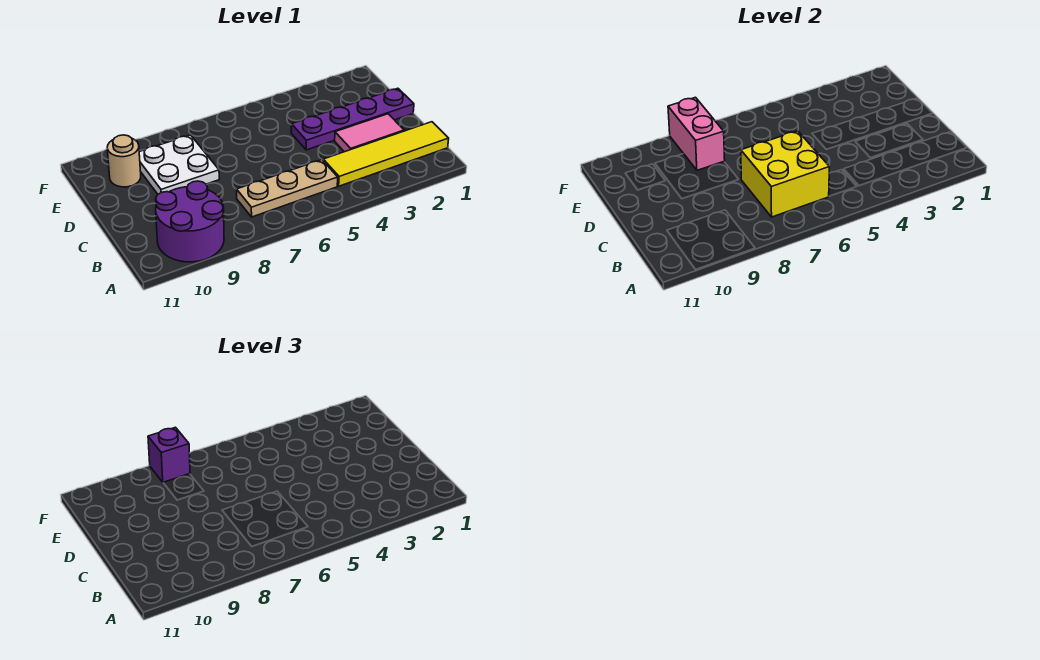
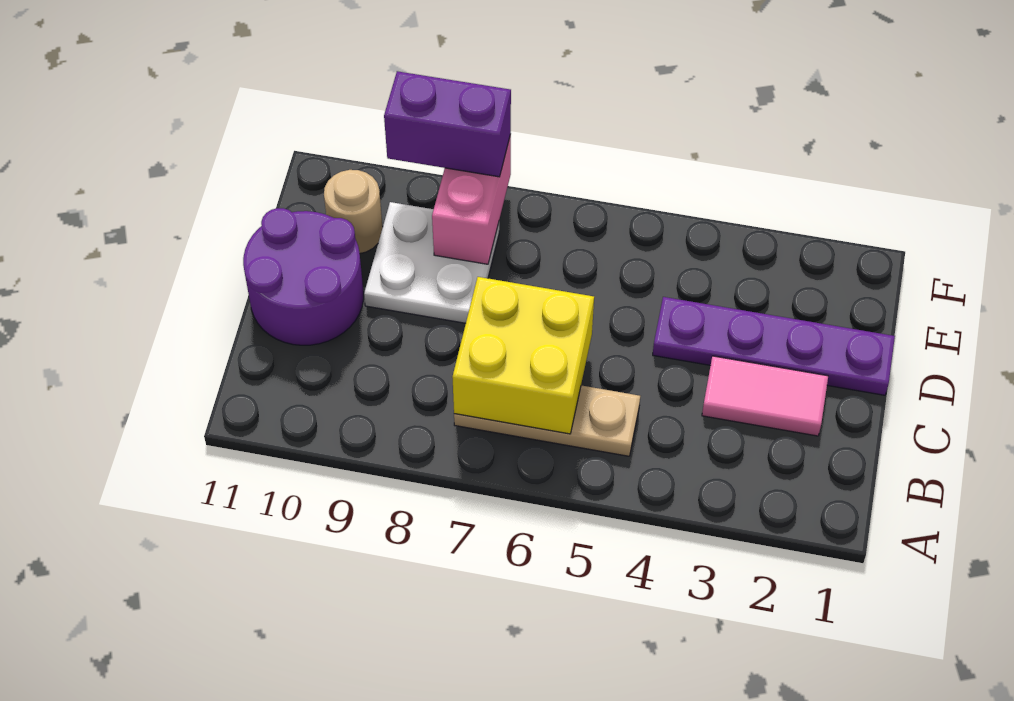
purple 2x2 round brick [156,181,224,262] -> purple 2x2 round brick moved to [243,208,364,345]
yellow 1x4 tile [323,122,449,186] -> none
purple 1x1 brick [148,427,190,483] -> purple 1x2 brick [384,71,511,177]

